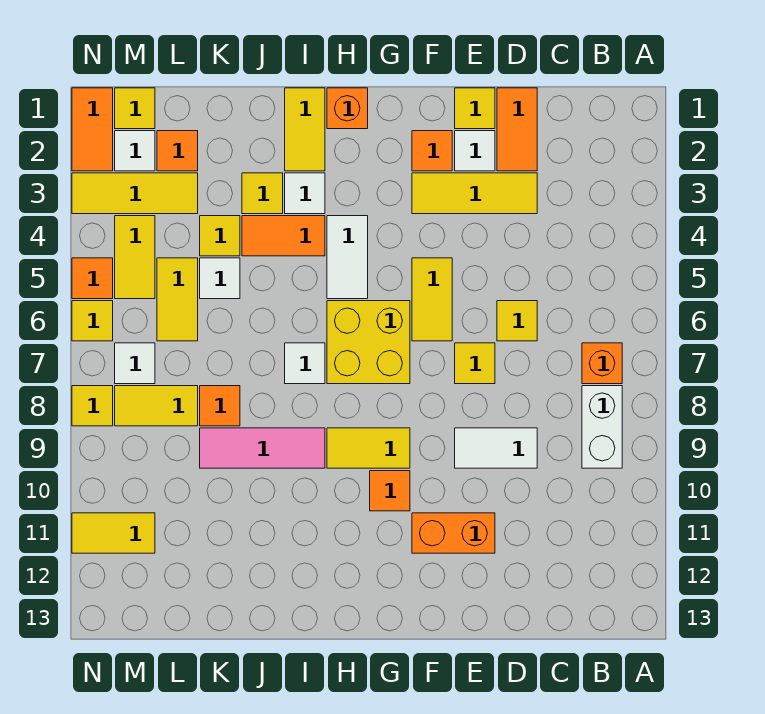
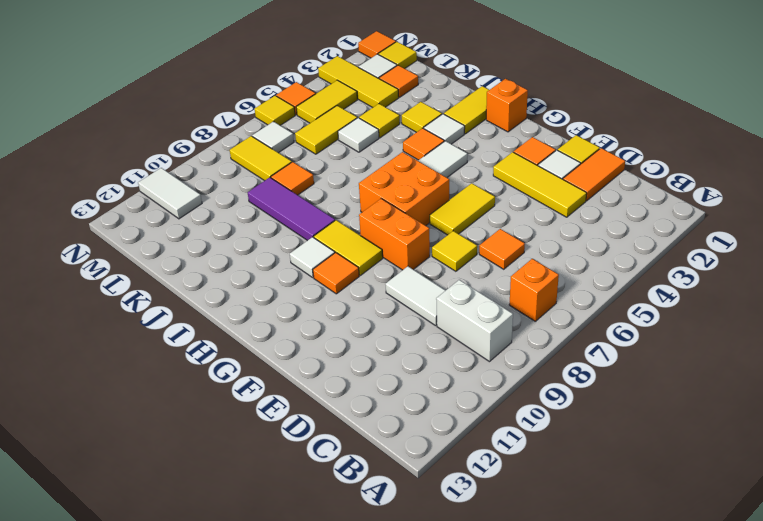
white 1x2 brick [582,386,622,468] -> white 1x2 brick turned to [436,280,513,362]
yellow 1x1 tile [497,301,537,341] -> orange 1x1 tile [479,229,525,269]
orange 1x2 brick [412,513,495,553] -> orange 1x2 brick moved to [359,199,430,270]
yellow 2x2 brick [327,301,410,384] -> orange 2x2 brick [359,152,449,226]
orange 1x2 tile [242,216,325,256] -> orange 1x1 tile [403,128,444,160]
white 1x1 tile [285,343,325,384] -> white 1x1 tile moved to [290,237,335,277]
pink 1x3 tile [200,428,325,468] -> purple 1x3 tile [248,177,335,241]
yellow 1x2 tile [72,513,155,553] -> white 1x2 tile [138,168,202,219]
orange 1x2 tile [72,88,113,171] -> orange 1x1 tile [358,31,396,58]
yellow 1x1 tile [72,386,113,426] -> none

